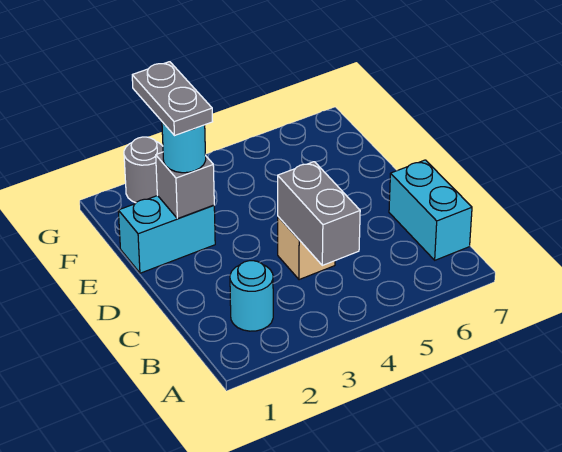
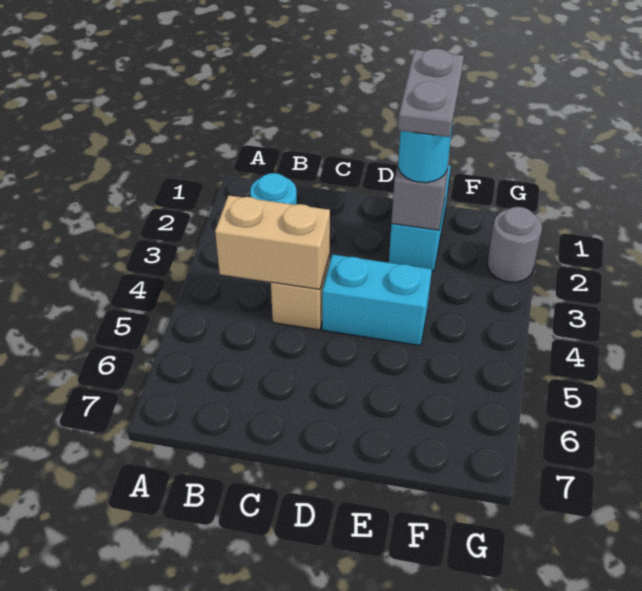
grey 1x2 brick [278,162,360,265] -> tan 1x2 brick [215,195,330,290]
cyan 1x2 brick [389,160,472,260] -> cyan 1x2 brick moved to [322,254,432,346]
grey 1x2 plate [132,62,213,136] -> grey 1x2 plate turned to [398,49,464,137]

